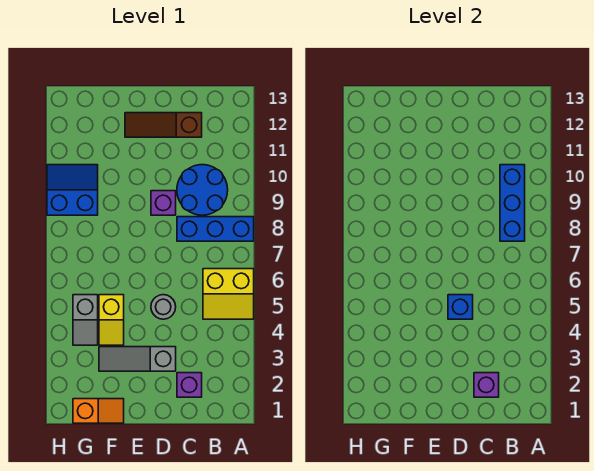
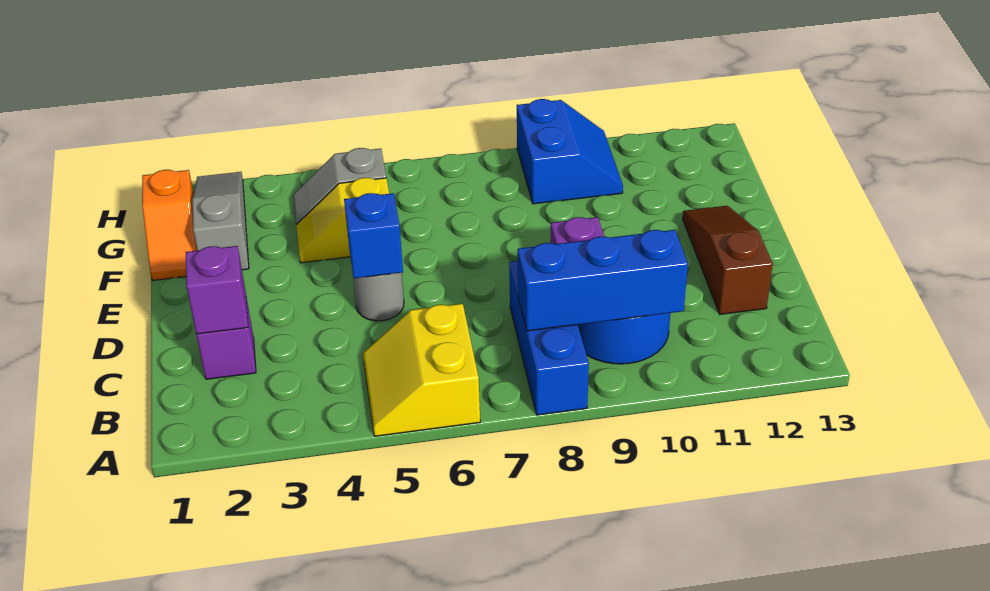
grey 1x3 slope [99,347,176,371] -> grey 1x3 slope moved to [192,172,249,270]

